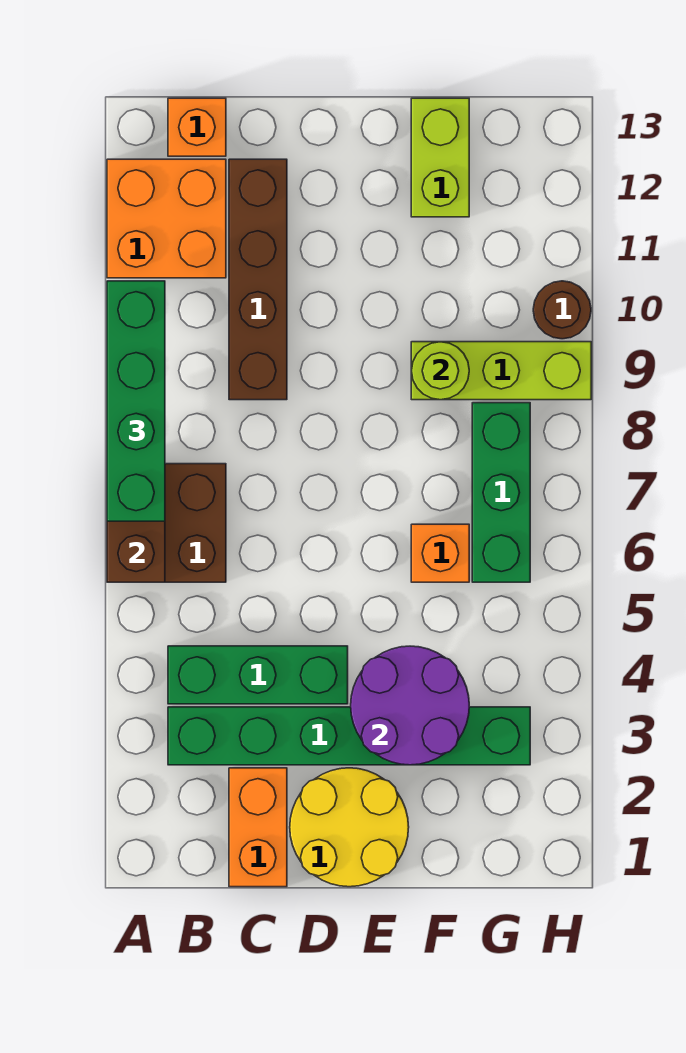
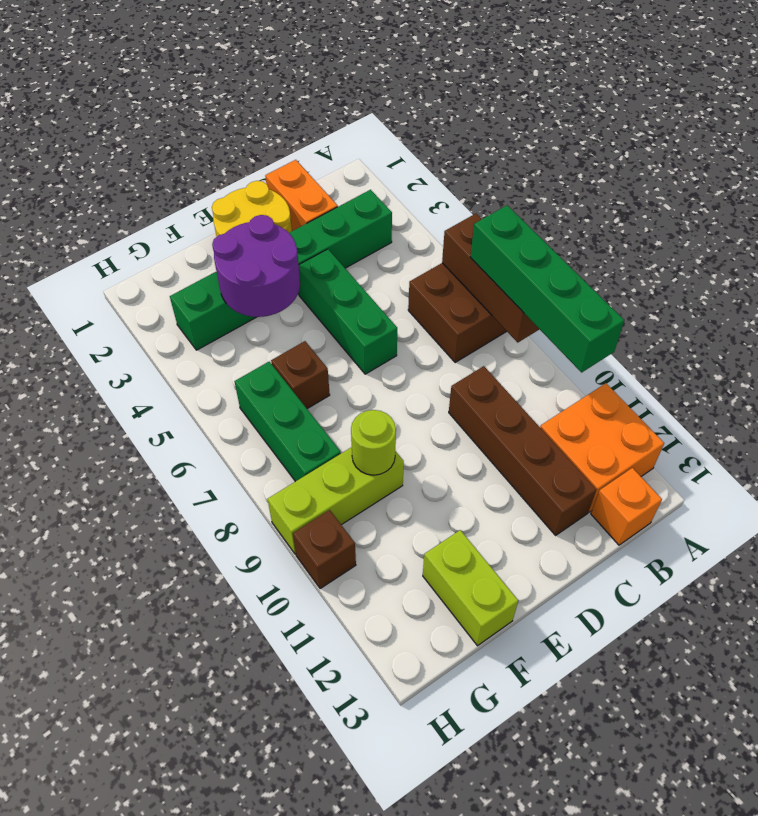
green 1x3 brick [168,646,348,704] -> green 1x3 brick turned to [299,249,397,374]
orange 1x1 brick [411,524,469,582] -> brown 1x1 brick [271,341,330,409]
brown 1x1 round brick [533,281,591,339] -> brown 1x1 brick [293,510,356,589]

